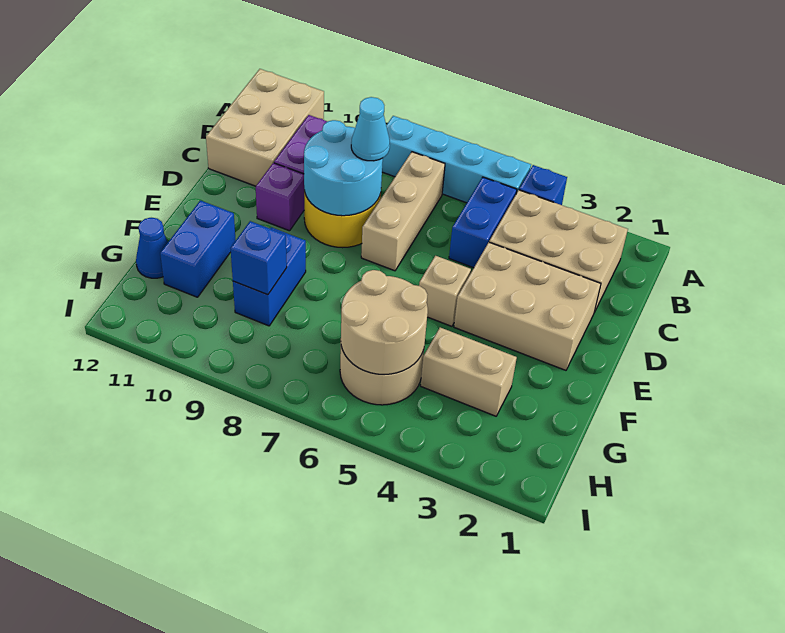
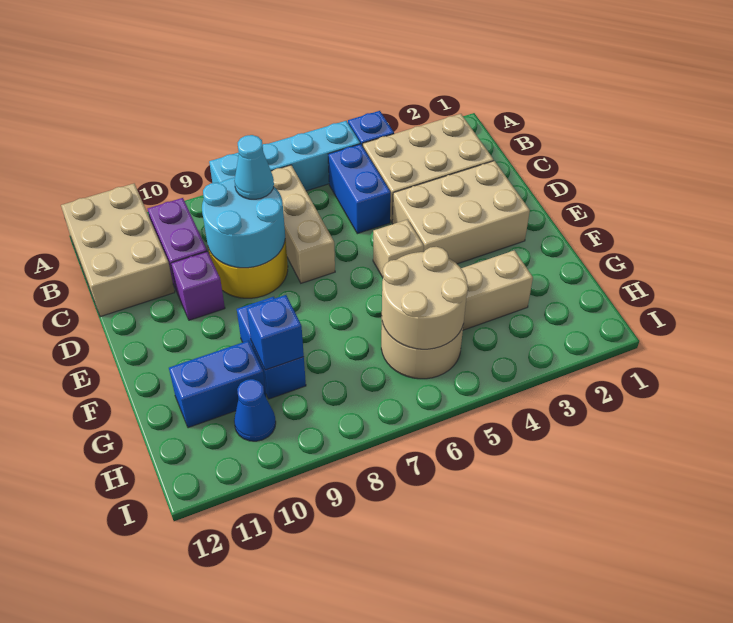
blue 1x2 brick [160,201,236,297] -> blue 1x2 brick turned to [169,341,266,428]
blue 1x1 cone [136,218,168,278] -> blue 1x1 cone moved to [234,379,276,441]

